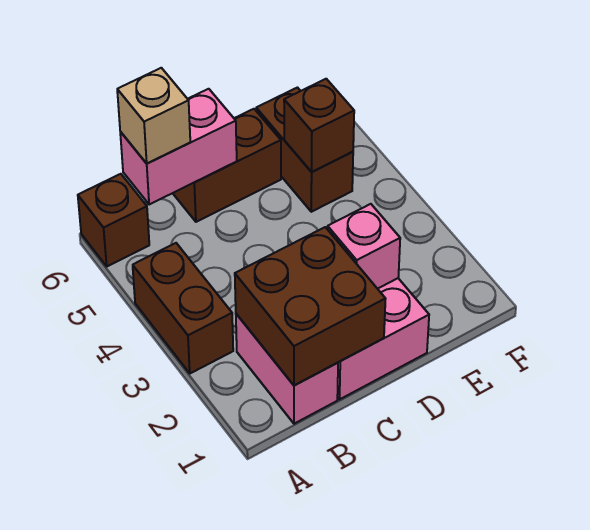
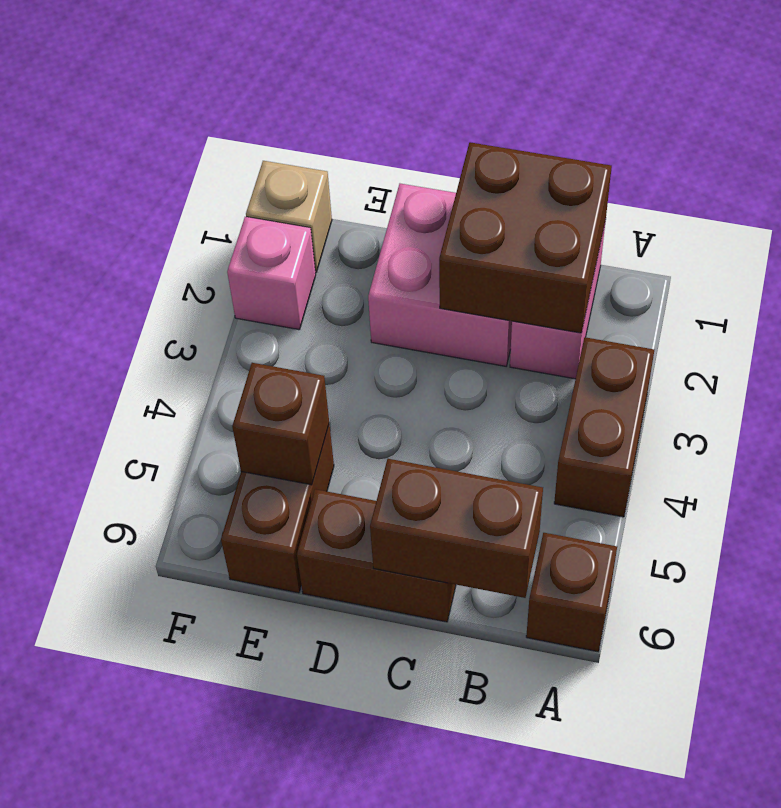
pink 1x2 brick [120,89,237,205] -> brown 1x2 brick [370,459,543,598]
tan 1x1 brick [117,68,190,164] -> tan 1x1 brick moved to [246,161,332,273]
pink 1x1 brick [328,204,400,289] -> pink 1x1 brick moved to [227,217,316,330]

